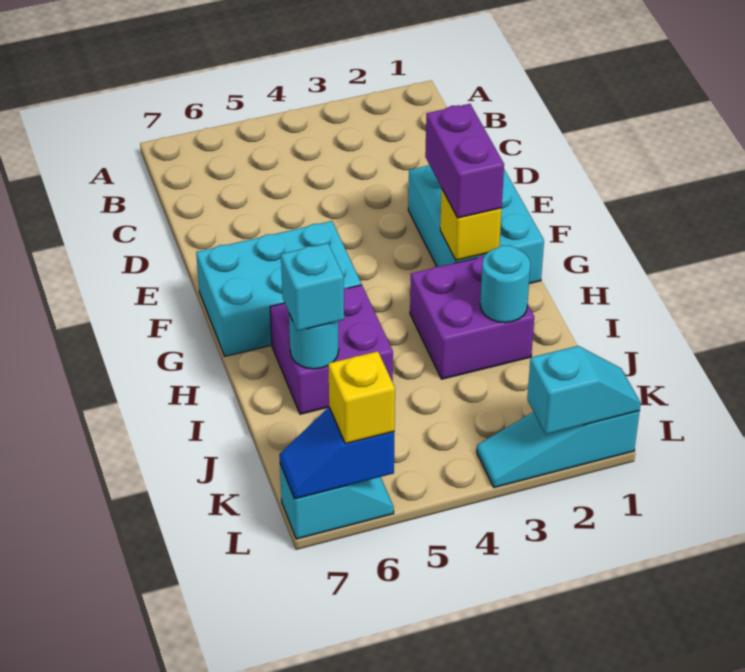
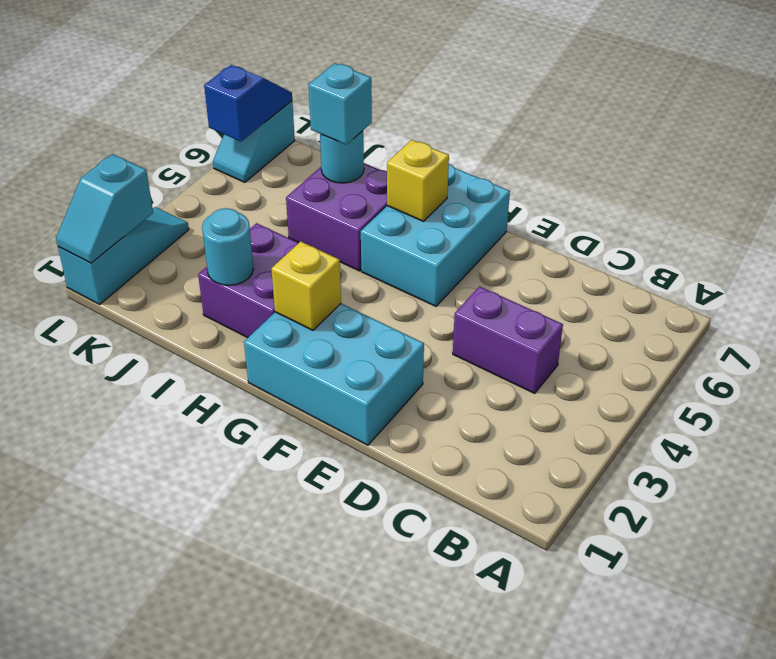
purple 1x2 brick [425,104,504,218] -> purple 1x2 brick moved to [453,287,563,393]
yellow 1x1 brick [328,351,395,444] -> yellow 1x1 brick moved to [387,140,449,221]

